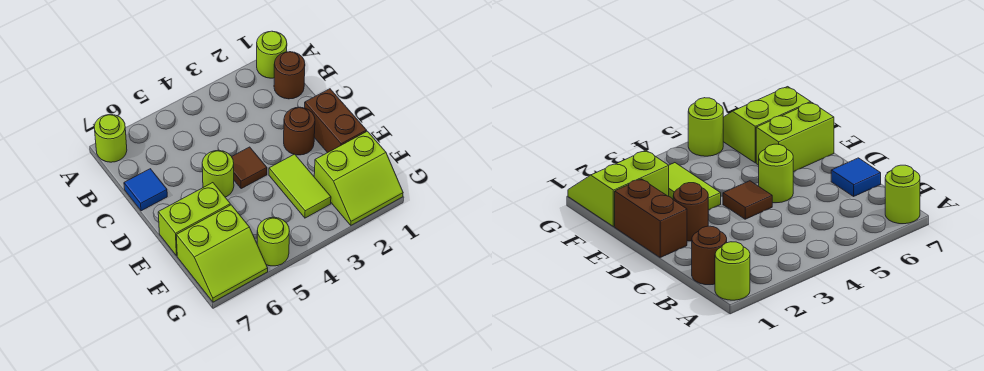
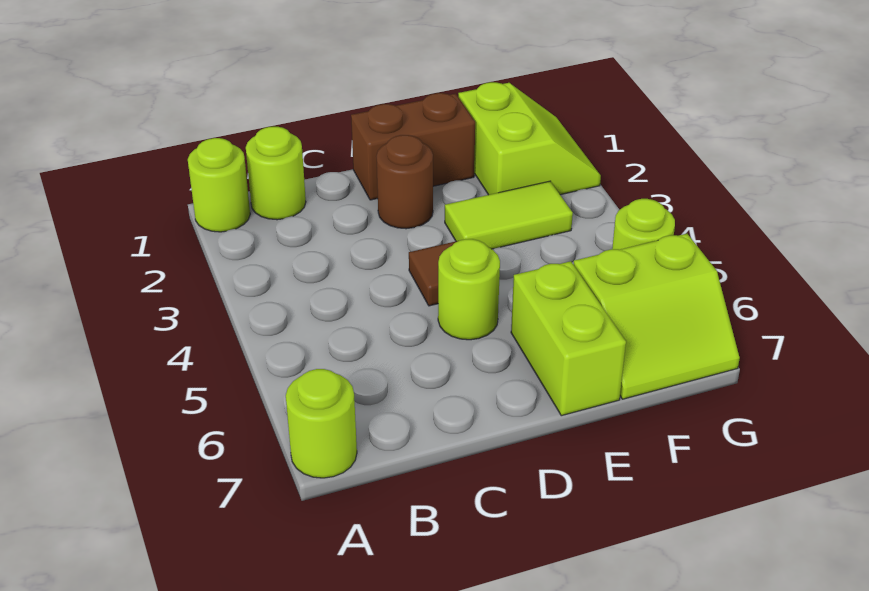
brown 1x1 round brick [274,52,305,99] -> lime 1x1 round brick [246,127,306,220]
blue 1x1 tile [124,169,167,211] -> none
lime 2x2 slope [176,205,268,302] -> lime 2x2 slope turned to [573,234,740,399]

